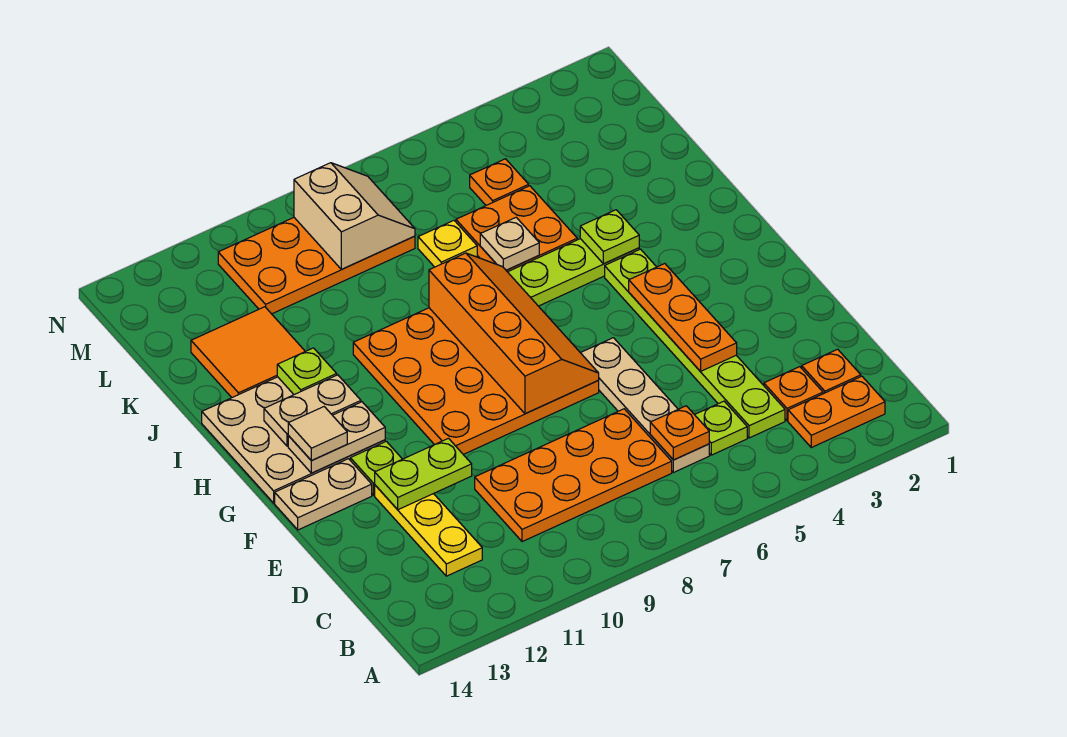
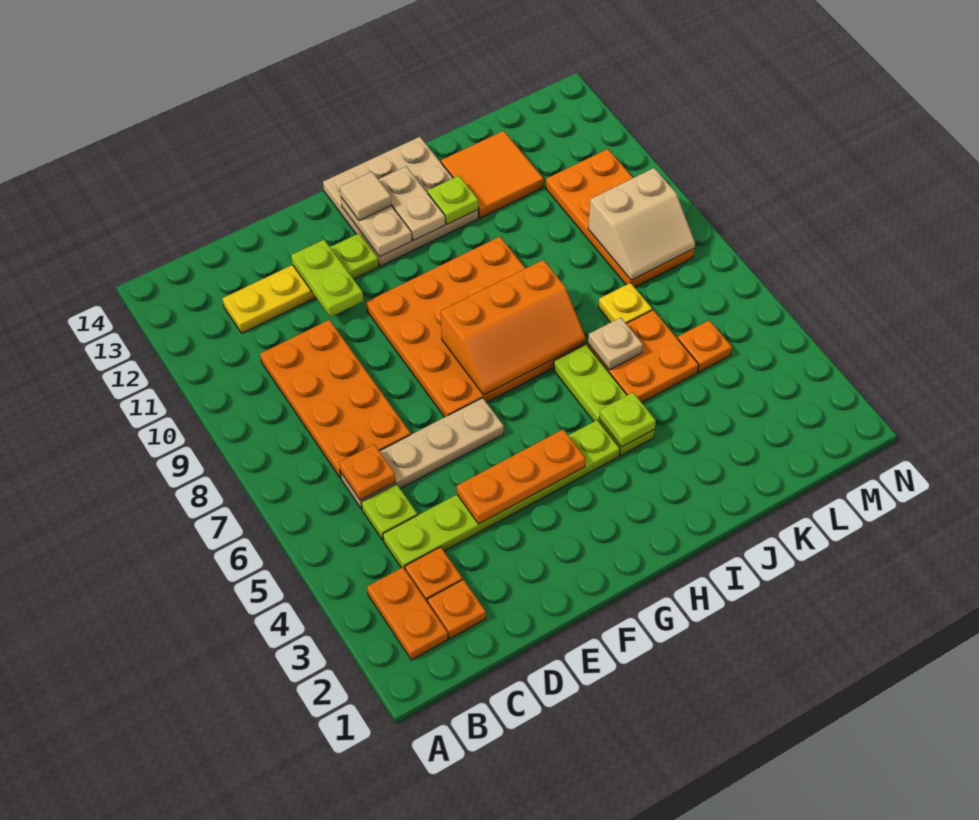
orange 2x4 slope [429,253,599,414] -> orange 2x3 slope [441,260,586,395]
tan 1x2 plate [275,459,372,530] -> none

